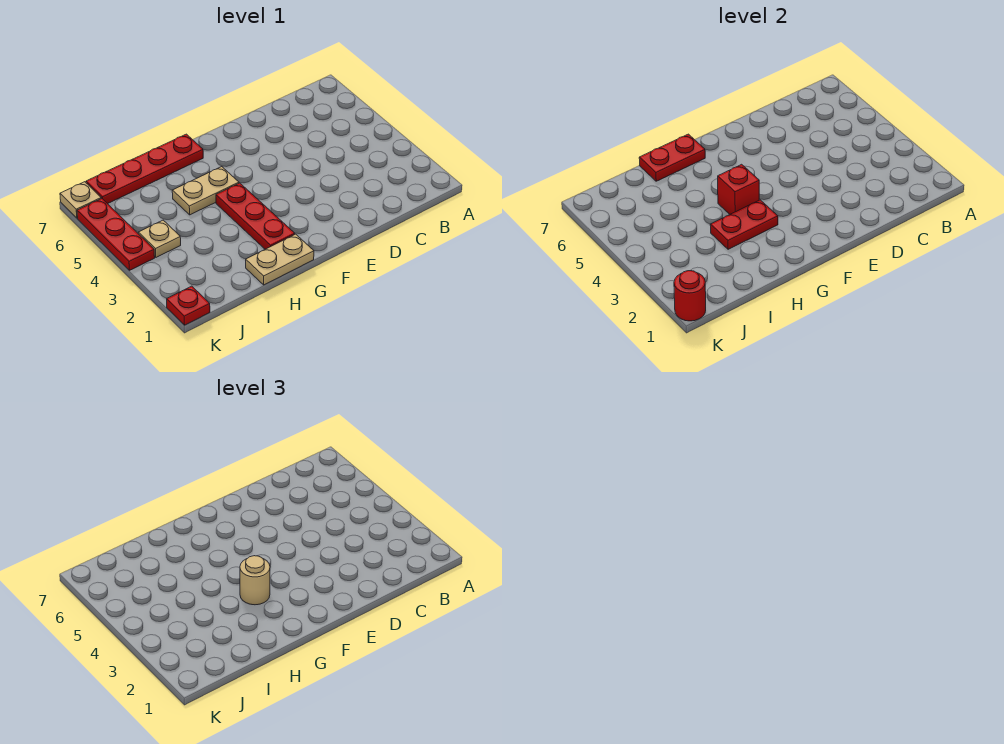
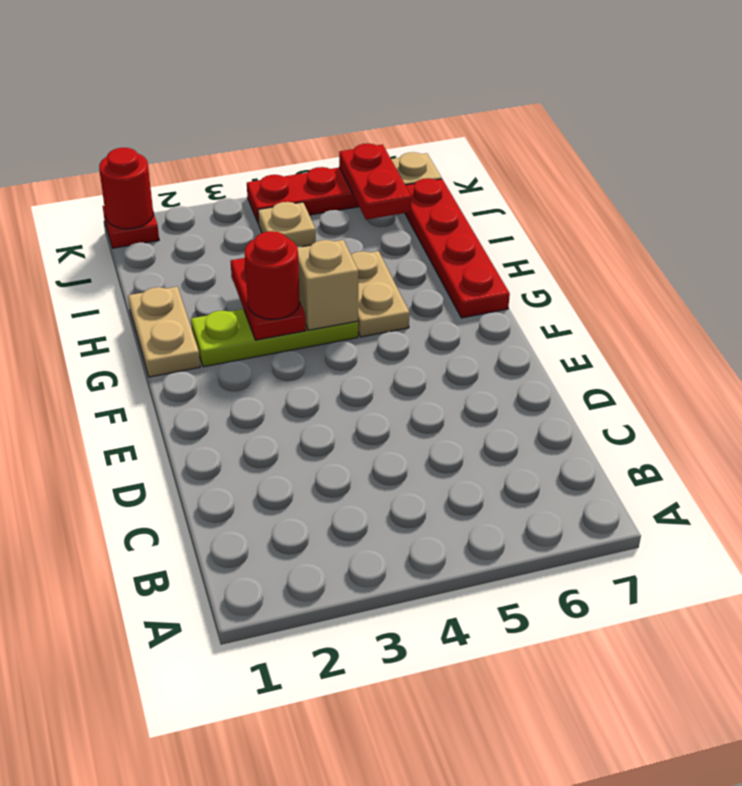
red 1x3 plate [216,183,295,249] -> lime 1x3 plate [191,309,358,367]
tan 1x1 round brick [240,556,270,605] -> red 1x1 round brick [245,231,300,319]
red 1x1 brick [718,164,759,214] -> tan 1x1 brick [297,240,358,330]
red 1x2 plate [639,134,705,181] -> red 1x2 plate moved to [339,143,411,220]

